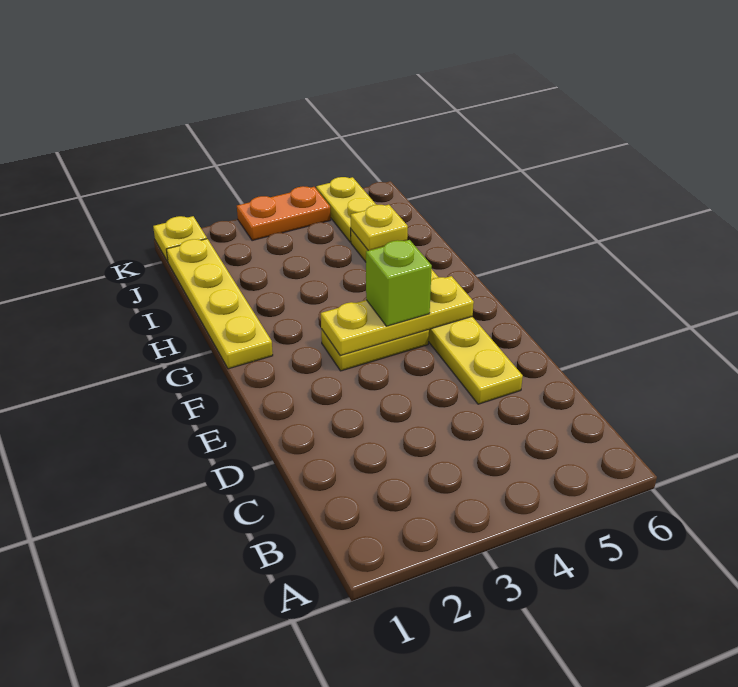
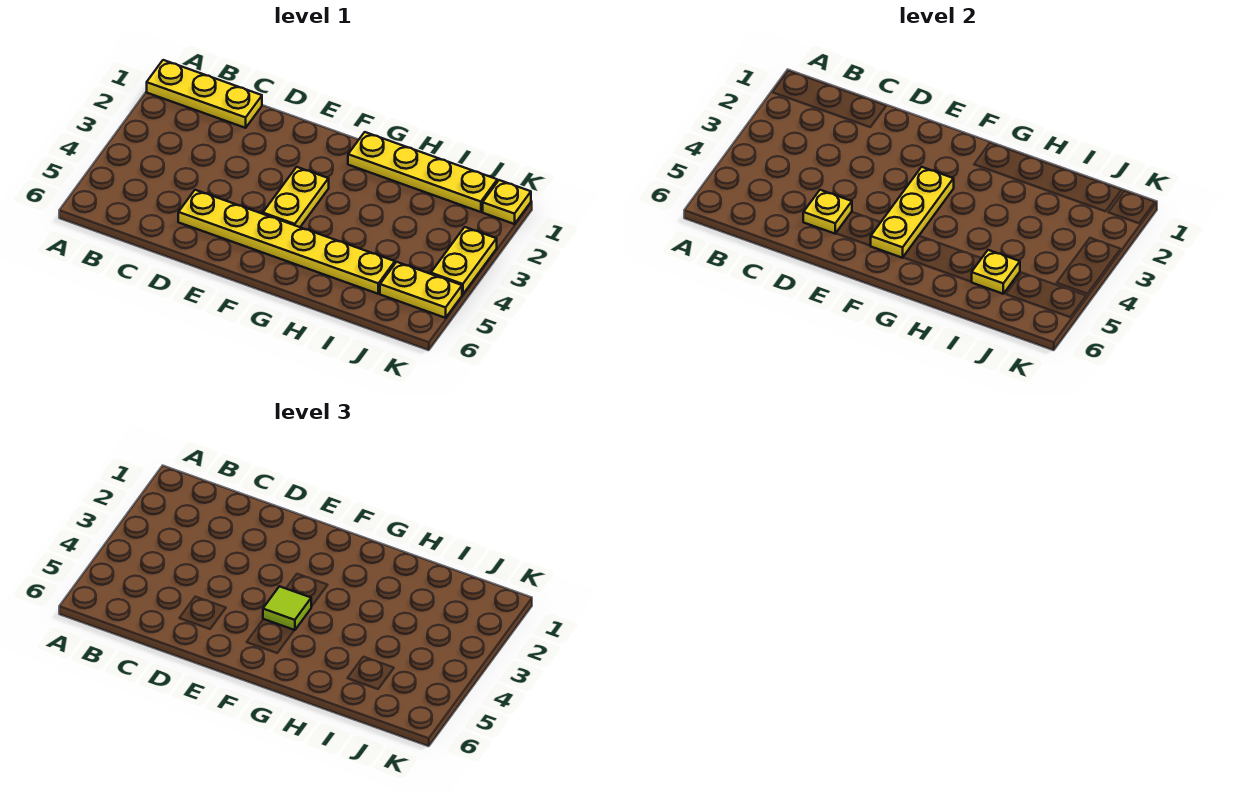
none -> yellow 1x3 plate [147,60,262,128]
none -> yellow 1x1 plate [803,190,852,234]
lime 1x1 brick [366,240,432,326] -> lime 1x1 tile [263,586,311,630]
orange 1x2 plate [237,186,331,241] -> yellow 1x2 plate [431,227,497,294]

